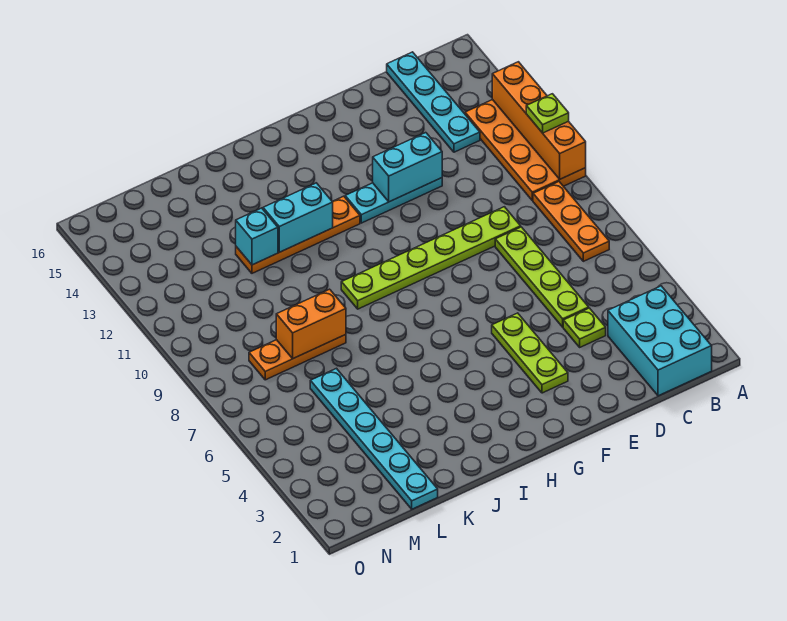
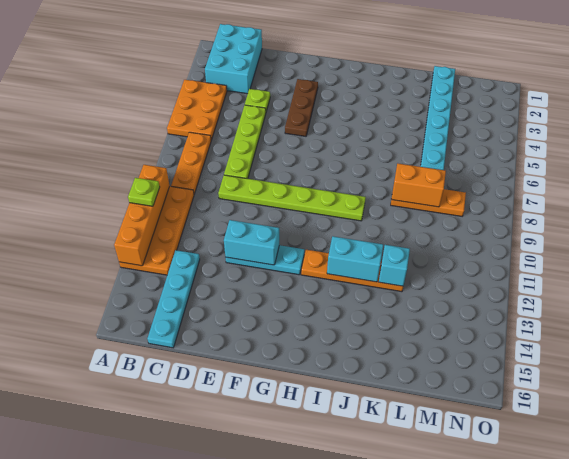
none -> orange 2x3 plate [167,80,227,140]
lime 1x3 plate [492,313,568,393] -> brown 1x3 plate [285,79,318,136]

